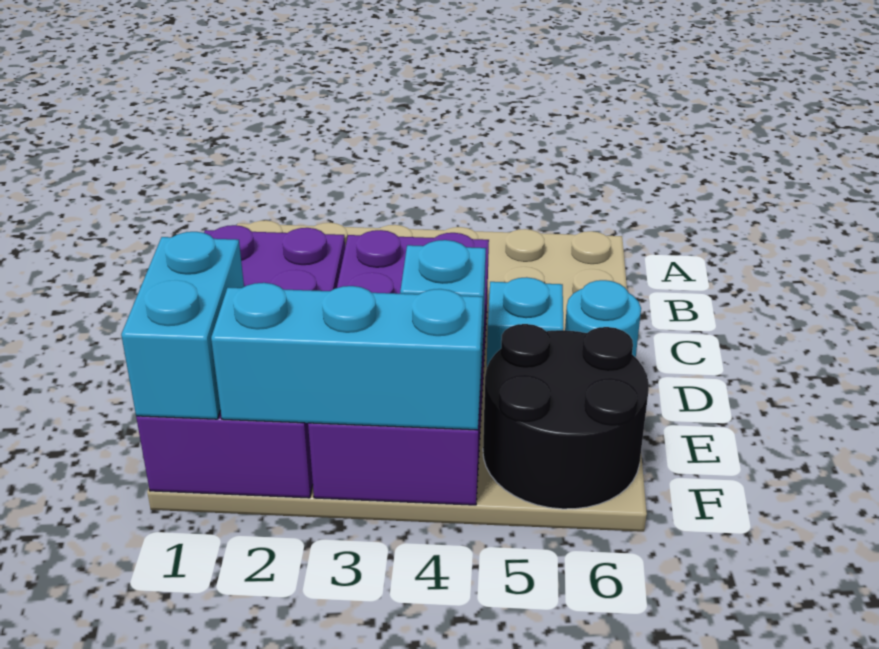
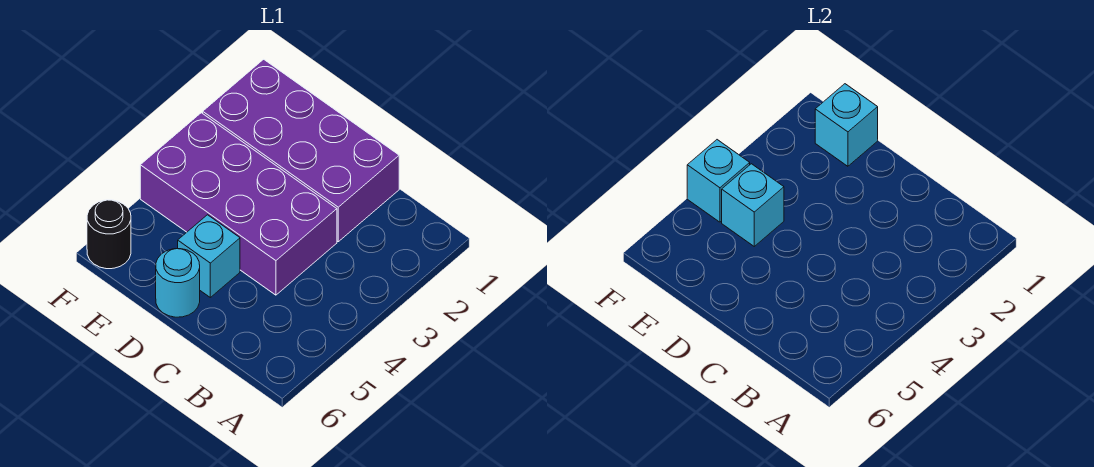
cyan 1x2 brick [121,232,244,419] -> cyan 1x1 brick [815,84,878,166]
black 2x2 round brick [483,324,649,509] -> black 1x1 round brick [87,200,131,269]
cyan 1x3 brick [211,283,483,430] -> cyan 1x1 brick [687,140,750,222]

